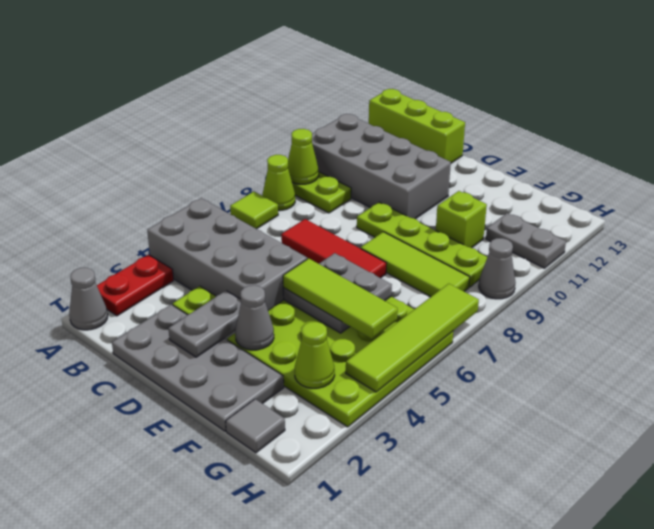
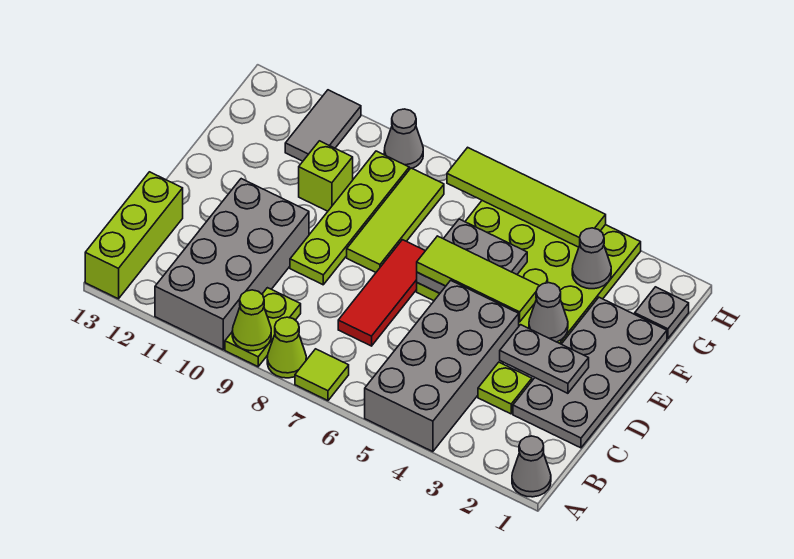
red 1x2 plate [97,255,174,316] -> none
lime 1x3 tile [283,258,398,339] -> lime 1x3 tile turned to [417,236,539,322]
grey 1x1 tile [226,399,285,453] -> grey 1x1 plate [635,287,689,339]
lime 1x1 cone [295,322,335,388] -> grey 1x1 cone [572,228,611,289]
grey 1x2 plate [486,213,566,268] -> grey 1x2 tile [285,90,361,161]

